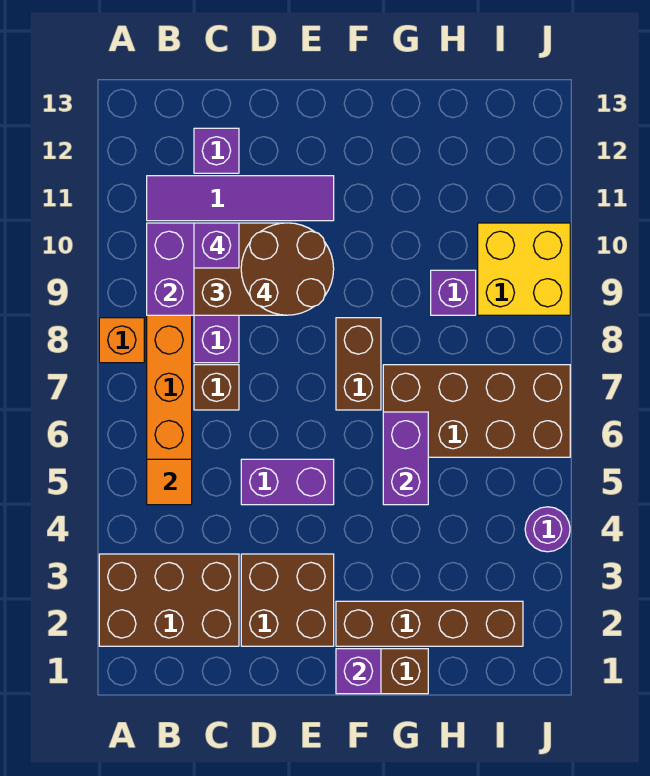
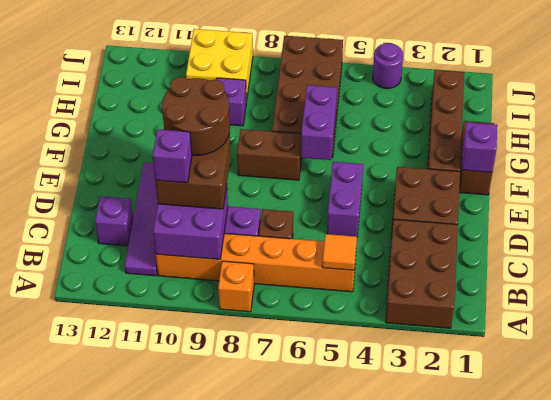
purple 1x2 brick [383,412,428,505] -> purple 1x2 brick turned to [301,85,337,160]

